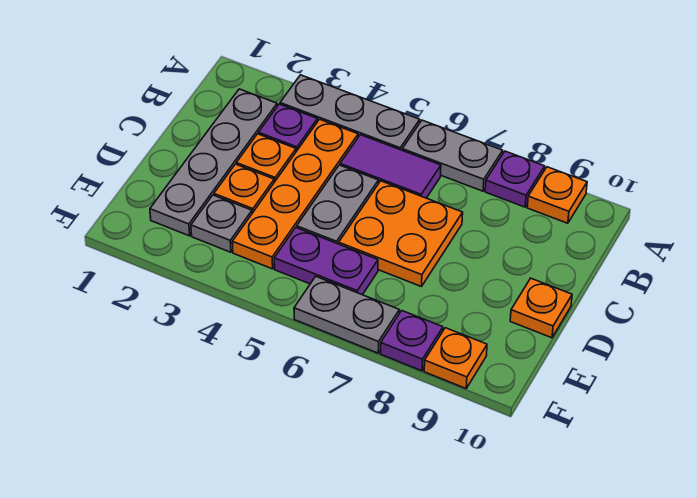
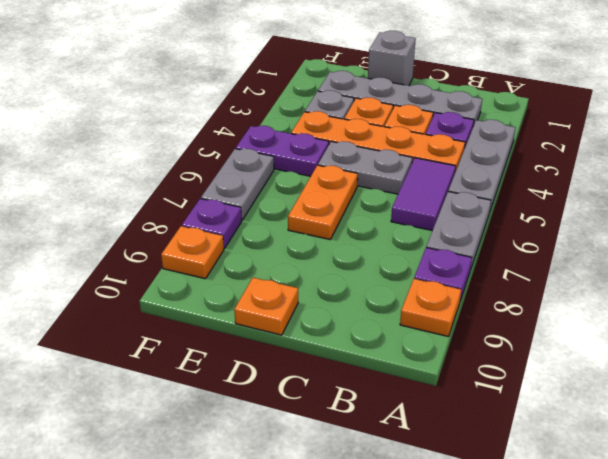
orange 2x2 plate [339,181,463,287] -> orange 1x2 plate [288,165,358,239]
none -> grey 1x1 brick [368,31,416,86]
purple 1x2 plate [274,228,378,295] -> purple 1x2 plate turned to [236,126,329,176]

